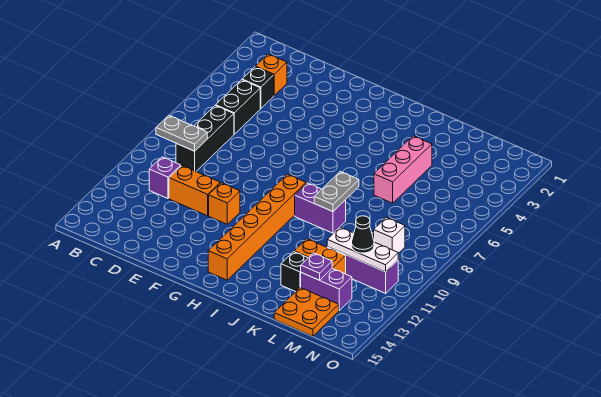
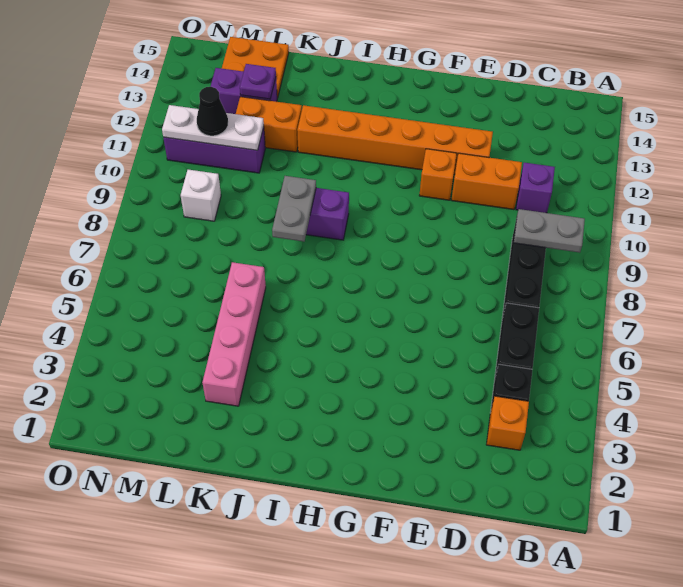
orange 1x6 brick [208,174,306,280] -> orange 1x6 brick turned to [297,105,493,174]
pink 1x3 brick [374,136,432,203] -> pink 1x4 brick [202,262,266,406]
black 1x1 brick [281,252,308,292] -> none

